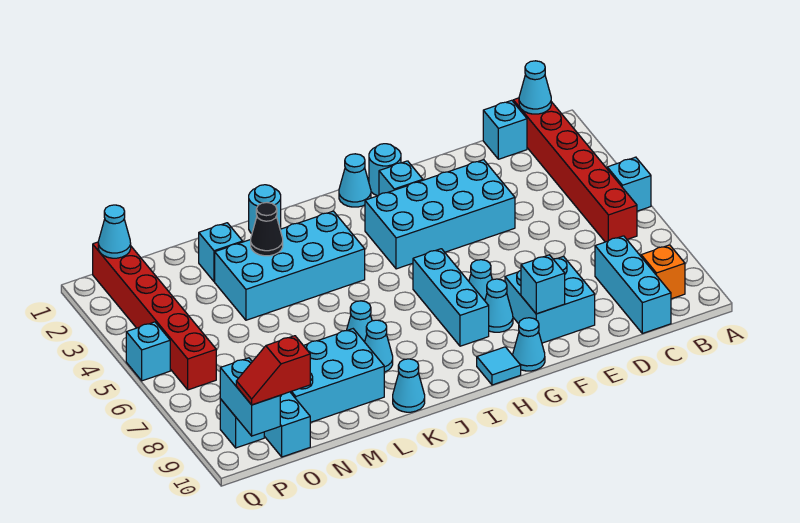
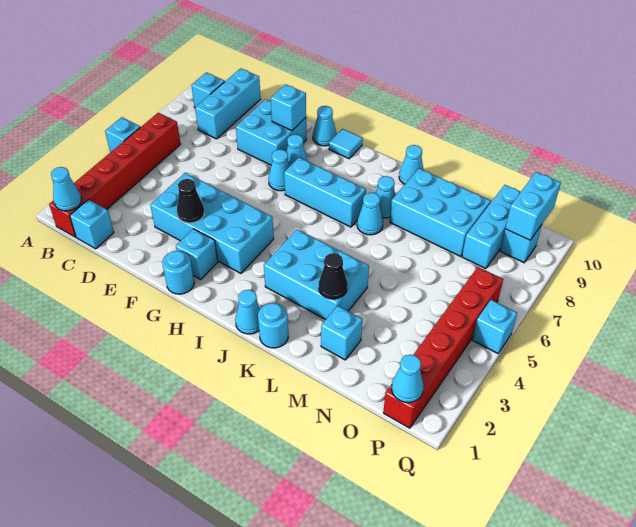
orange 1x1 brick [641,245,685,299] -> cyan 1x1 brick [192,72,225,107]
none -> black 1x1 cone [177,179,204,223]
cyan 1x1 cone [339,154,371,207] -> cyan 1x1 cone moved to [235,290,260,334]
cyan 1x3 brick [413,249,489,346] -> cyan 1x3 brick turned to [284,158,366,227]
cyan 2x4 brick [215,211,365,320] -> cyan 2x3 brick [264,229,369,320]
red 1x2 slope [236,336,310,405] -> none

